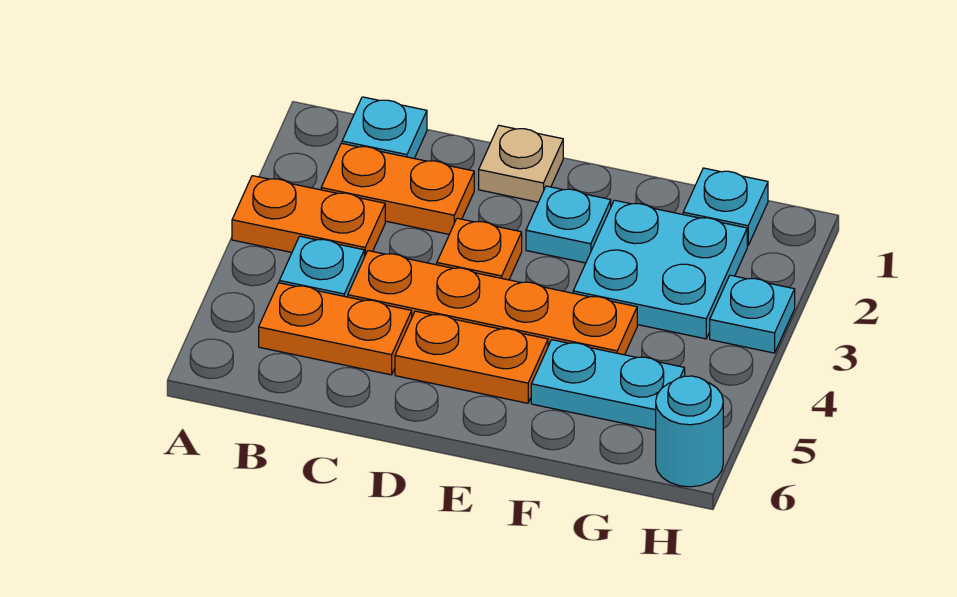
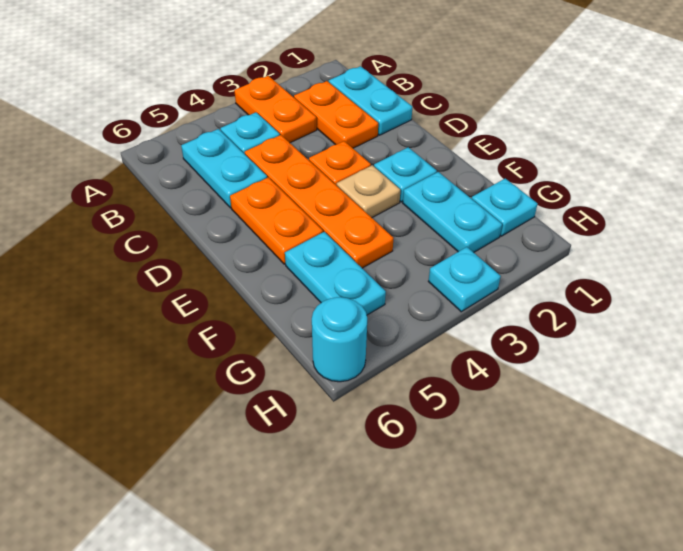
cyan 1x1 plate [342,97,427,158] -> cyan 1x2 plate [329,66,412,135]
orange 1x2 plate [259,283,412,375] -> cyan 1x2 plate [181,129,267,208]
tan 1x1 plate [479,125,563,202] -> tan 1x1 plate moved to [337,165,400,218]
cyan 2x2 plate [573,200,747,339] -> cyan 1x2 plate [403,172,502,252]

